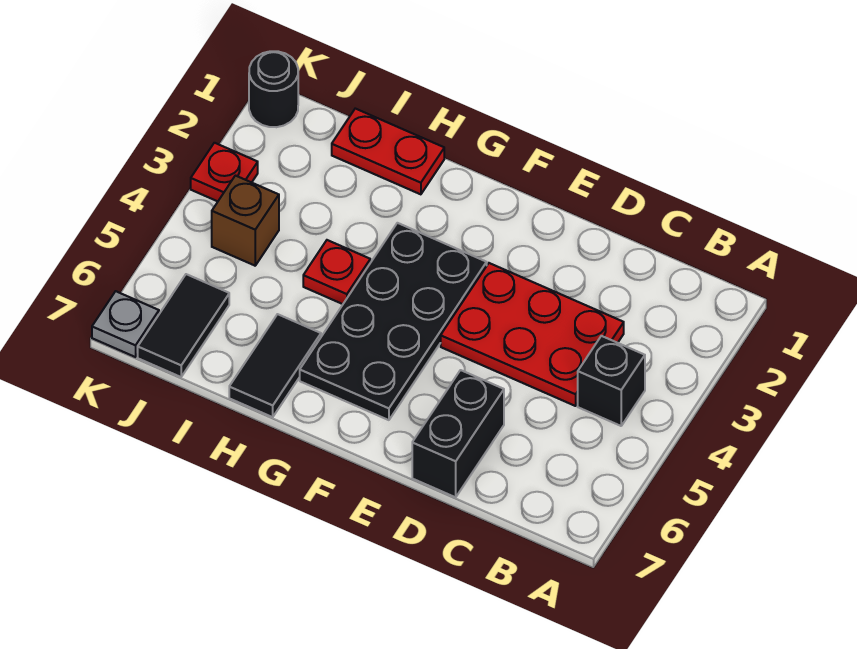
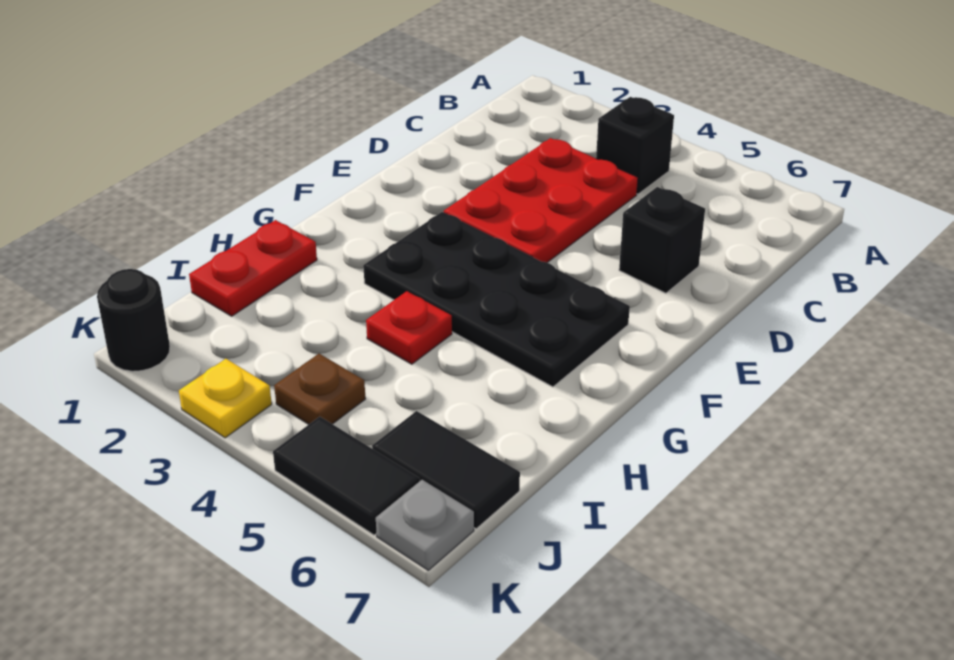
black 1x2 brick [412,370,504,497] -> black 1x1 brick [619,187,705,293]
black 1x2 tile [229,314,321,417] -> black 1x2 tile moved to [273,417,420,535]
brown 1x1 brick [212,176,279,266] -> brown 1x1 plate [274,354,366,425]
red 1x1 plate [191,143,258,201] -> yellow 1x1 plate [179,359,272,438]

